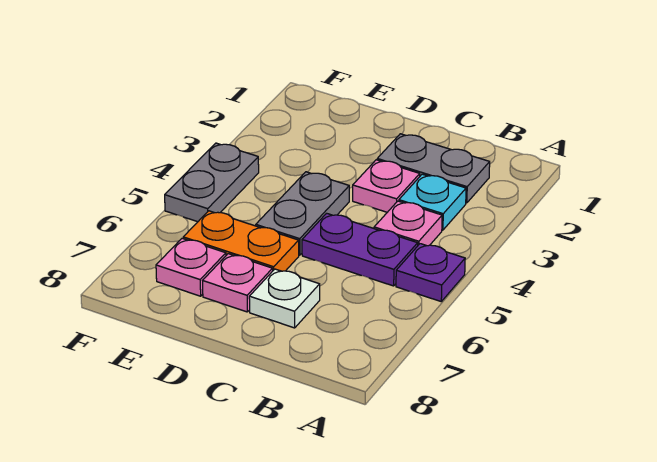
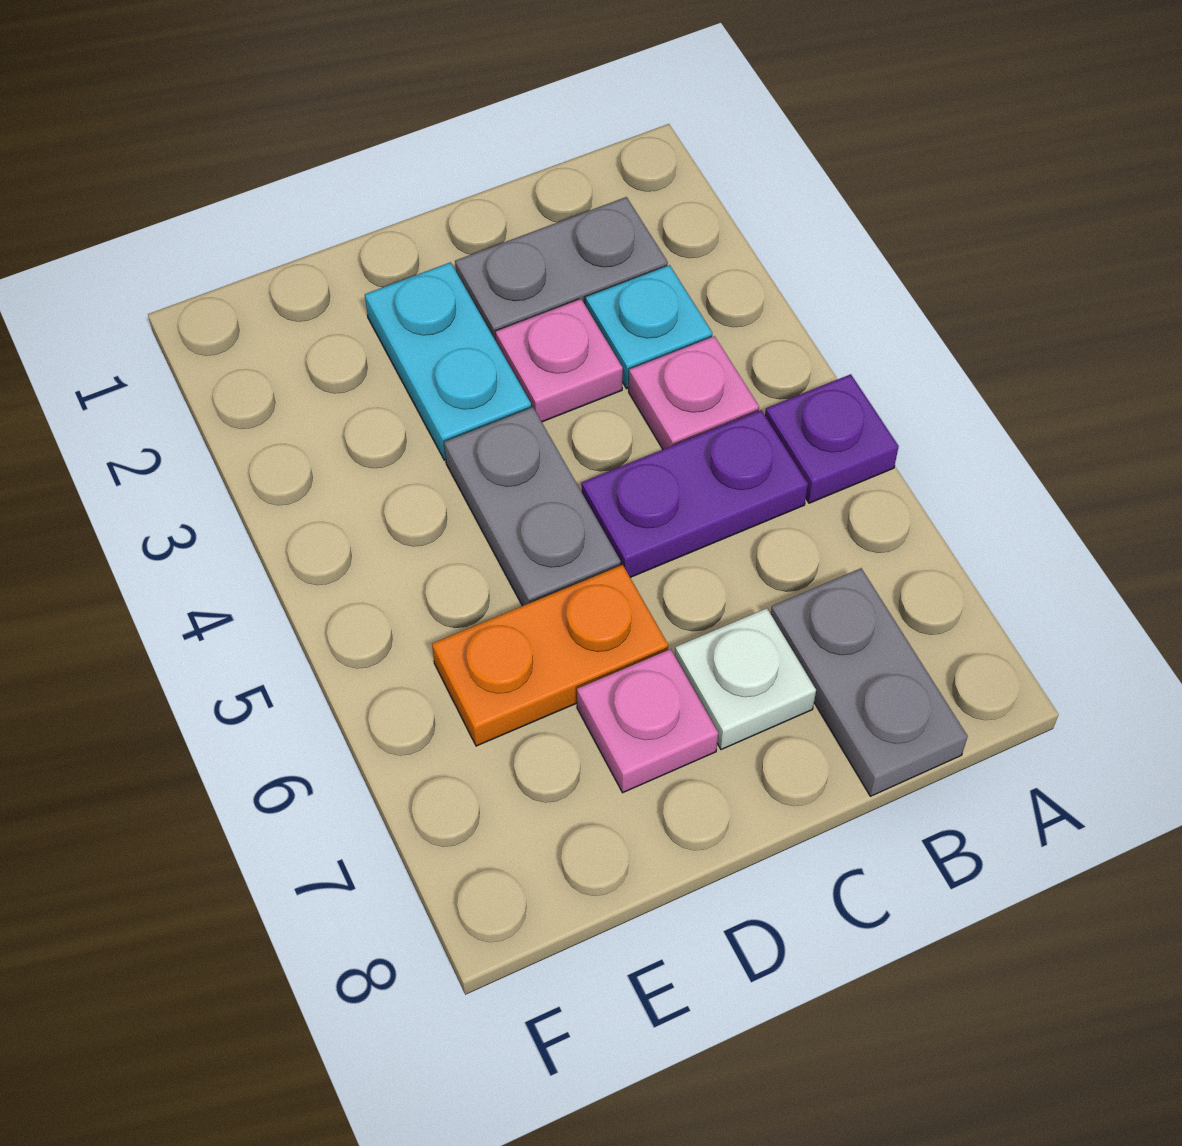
none -> cyan 1x2 plate [365,262,531,460]
pink 1x1 plate [156,238,226,296] -> none
grey 1x2 plate [165,143,259,222] -> grey 1x2 plate moved to [771,568,968,796]

